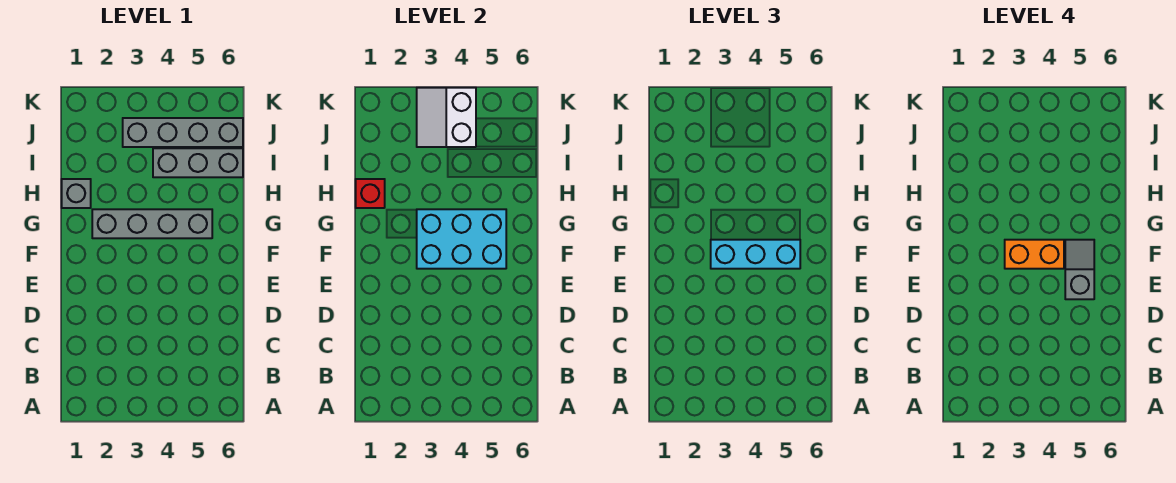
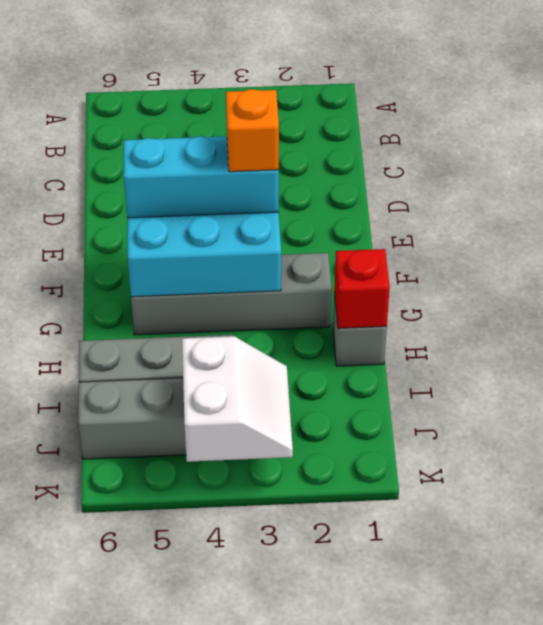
grey 1x2 slope [1065,240,1094,299] -> none
orange 1x2 brick [1005,240,1064,269] -> orange 1x1 brick [226,89,279,172]

